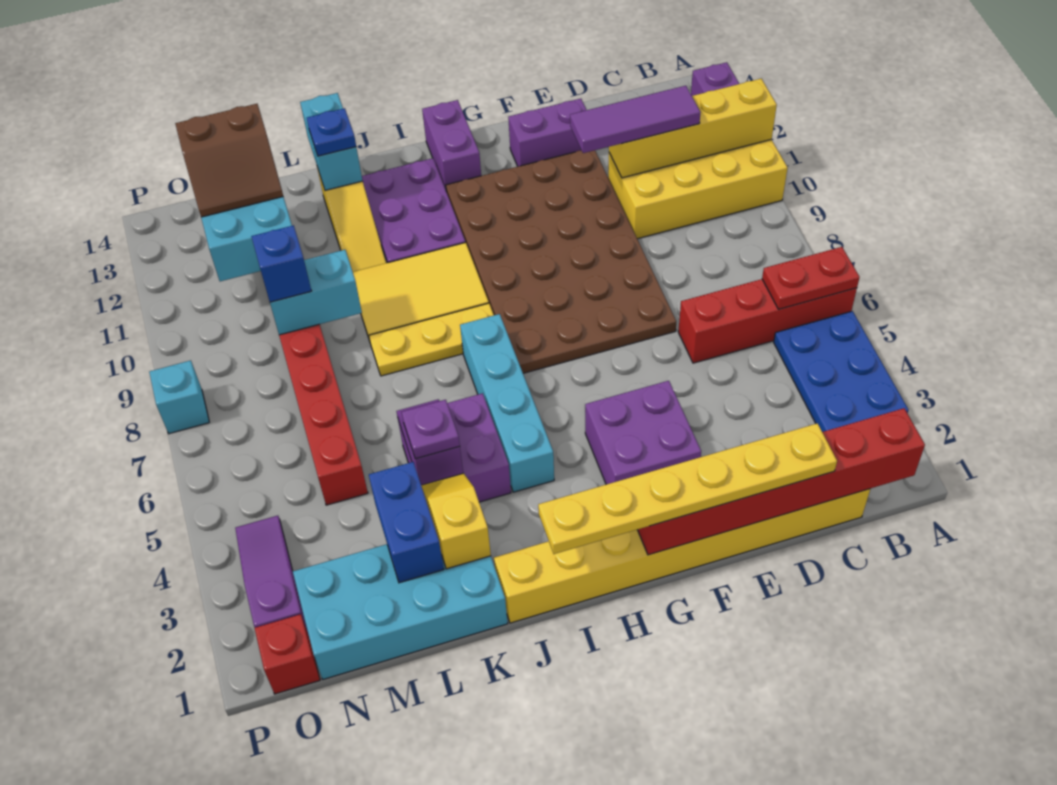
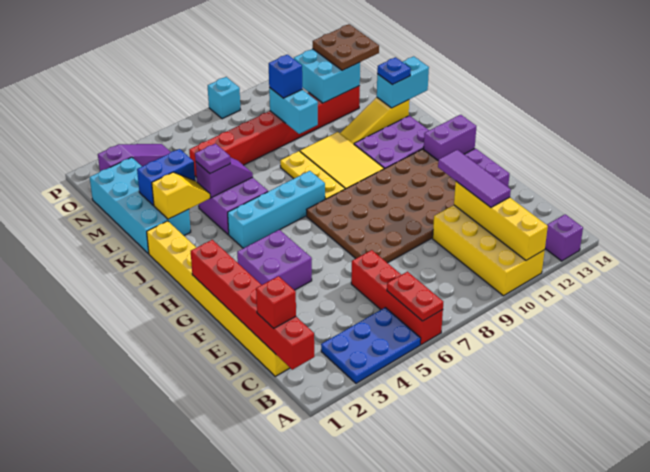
yellow 1x6 plate [538,423,837,554] -> none
brown 2x2 slope [175,104,283,217] -> brown 2x2 plate [313,24,379,70]
red 1x1 brick [255,614,320,694] -> red 1x1 brick moved to [256,276,296,328]

